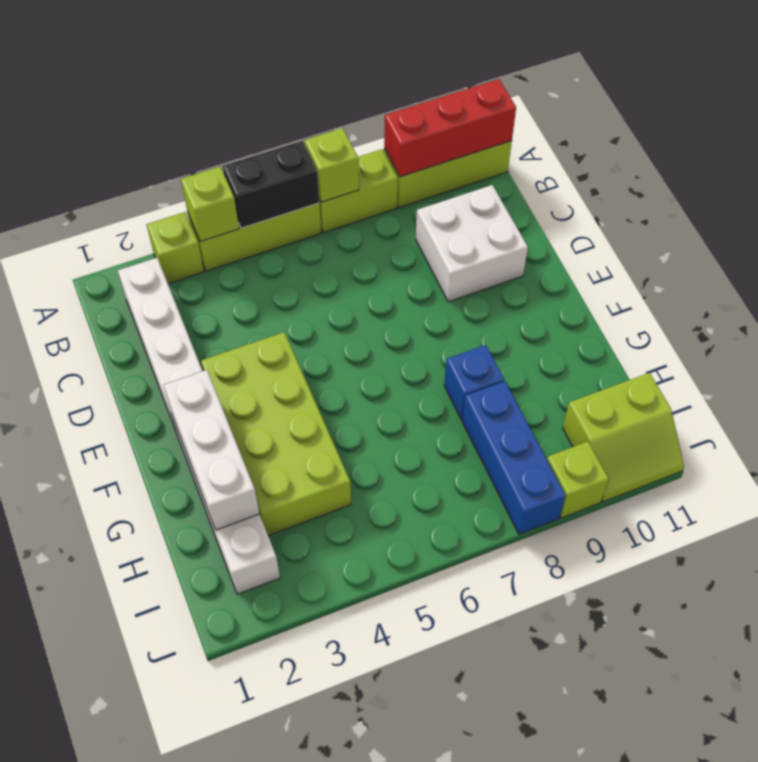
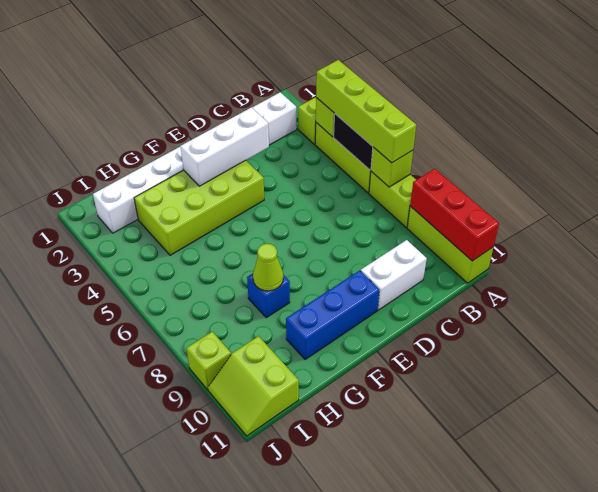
none -> lime 1x4 brick [316,60,416,163]
white 2x2 brick [416,185,528,302] -> white 1x2 brick [361,240,427,310]
white 1x3 brick [163,370,259,530] -> white 1x3 brick moved to [181,107,269,186]
none -> lime 1x1 cone [253,244,283,291]
blue 1x3 brick [462,381,566,534] -> blue 1x3 brick moved to [286,270,379,359]

